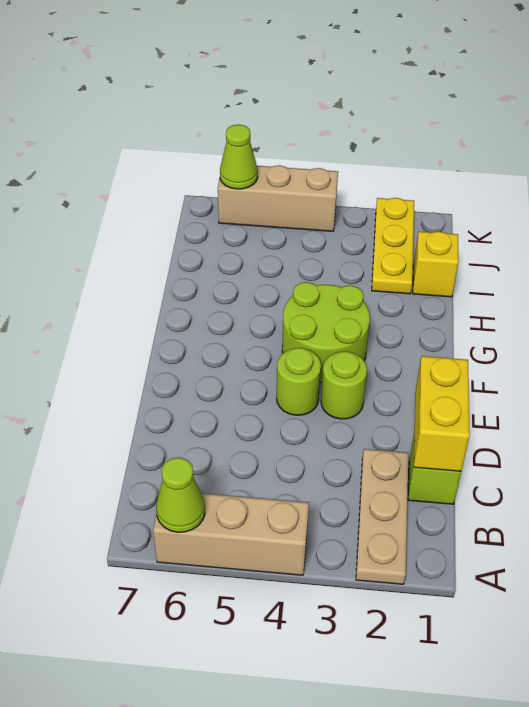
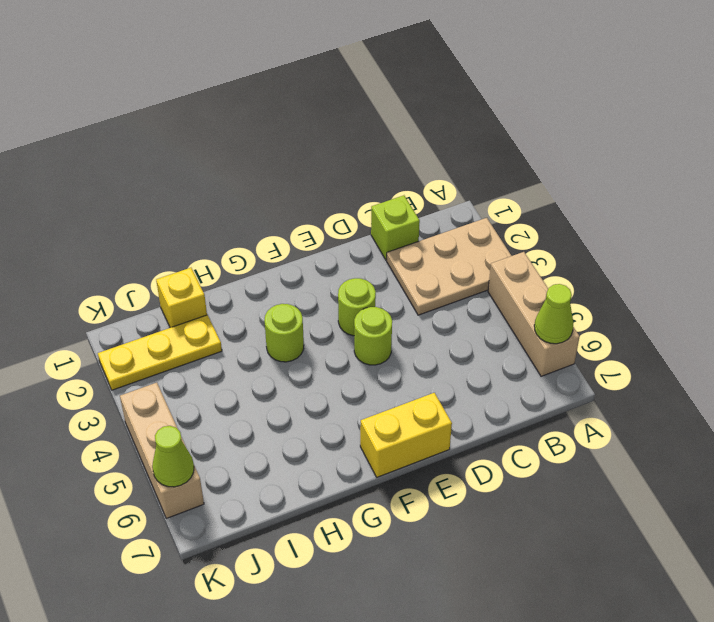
tan 1x3 plate [356,449,408,584] -> tan 2x3 plate [387,218,511,315]
yellow 1x2 brick [414,356,470,471] -> yellow 1x2 brick moved to [360,393,452,477]
lime 2x2 round brick [282,282,370,382] -> lime 1x1 round brick [264,304,304,362]

